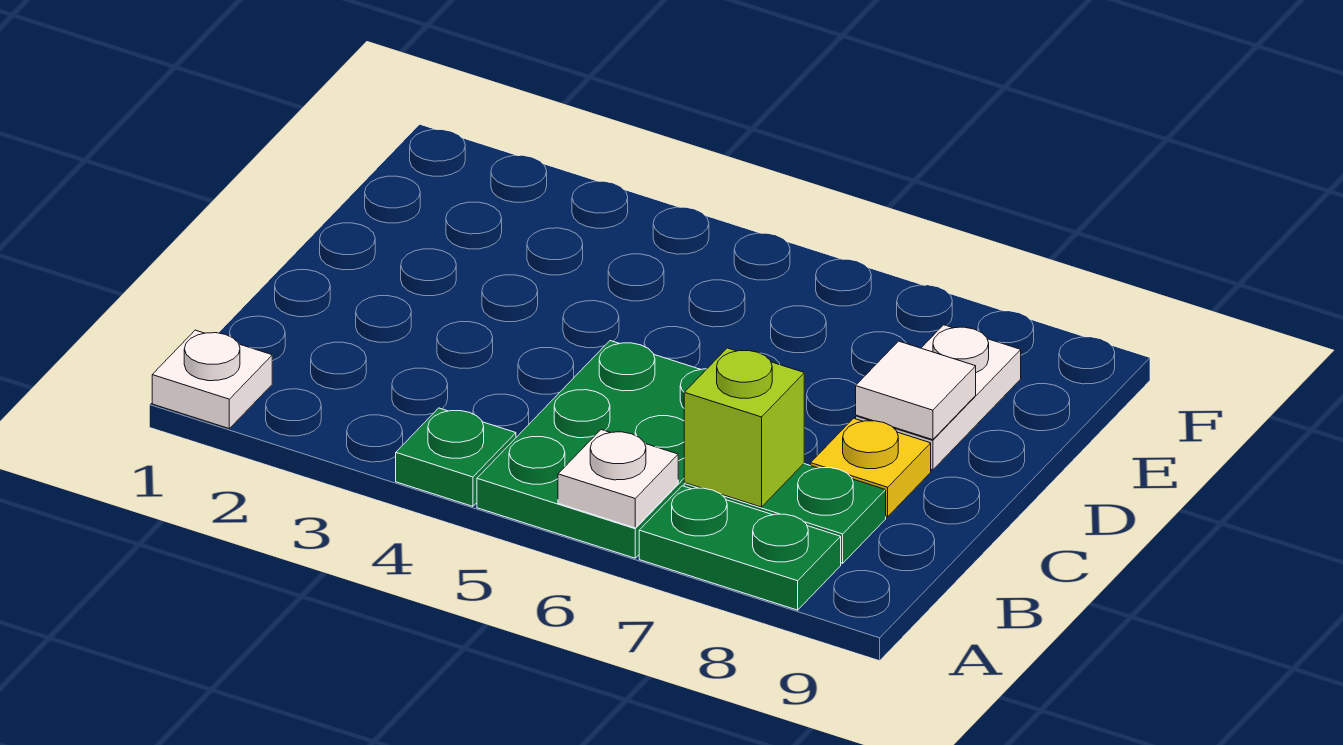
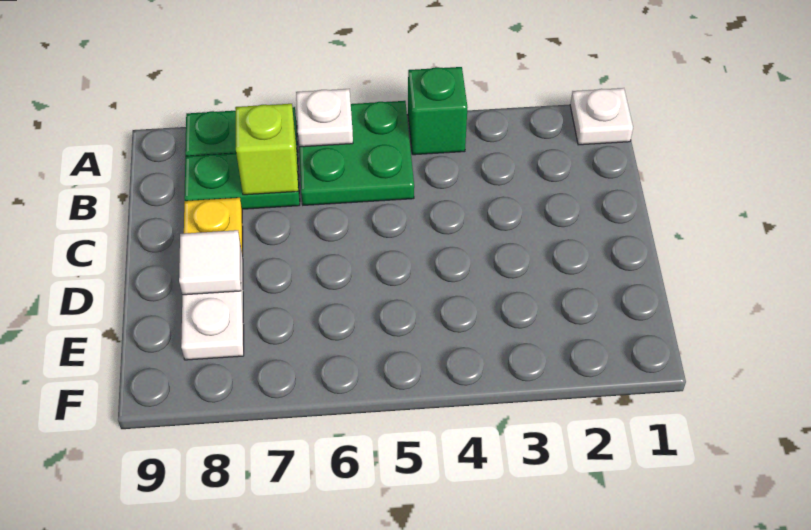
green 1x1 plate [396,408,516,506] -> green 1x1 brick [408,67,468,155]
green 2x3 plate [477,341,706,558] -> green 2x2 plate [299,101,414,205]

